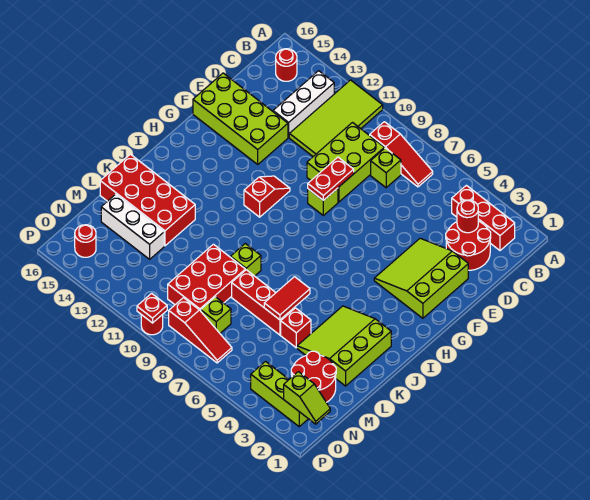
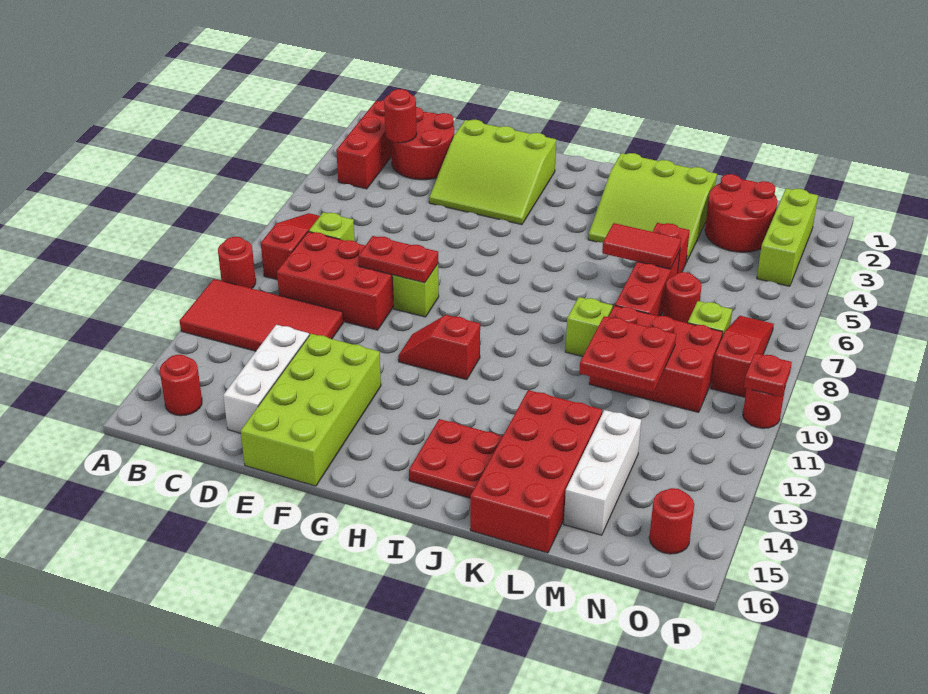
none -> red 1x1 round brick [218,237,256,289]
lime 2x4 tile [289,80,383,156] -> red 2x4 tile [180,279,343,351]
white 1x3 brick [273,71,334,137] -> white 1x3 brick turned to [223,325,309,433]
lime 2x3 brick [307,123,384,202] -> red 2x3 brick [277,232,394,330]
none -> red 2x2 plate [409,419,503,498]
none -> red 2x2 plate [579,316,676,392]
none -> red 1x1 round brick [663,272,702,323]
lime 1x2 slope [284,372,330,424] -> none

